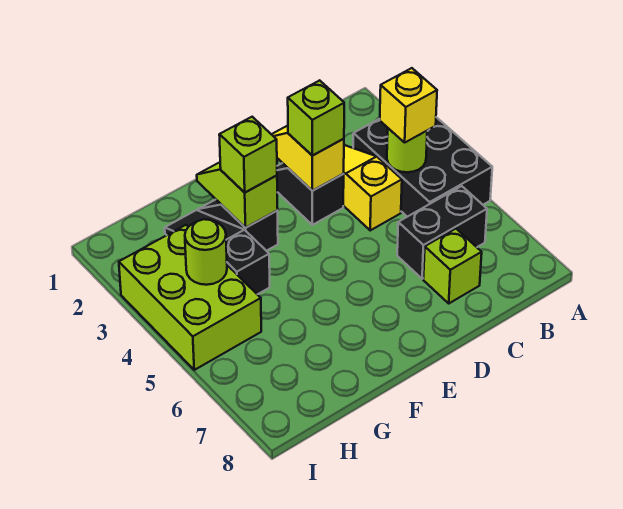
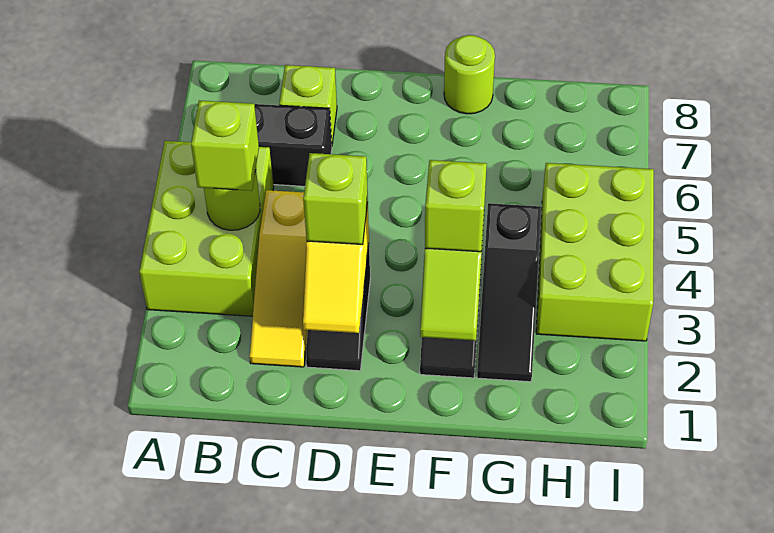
black 2x3 brick [353,117,492,217] -> lime 2x3 brick [139,141,274,316]
yellow 1x1 brick [380,68,437,142] -> lime 1x1 brick [191,101,259,191]
lime 1x1 round brick [185,219,227,285] -> lime 1x1 round brick moved to [444,35,495,114]

